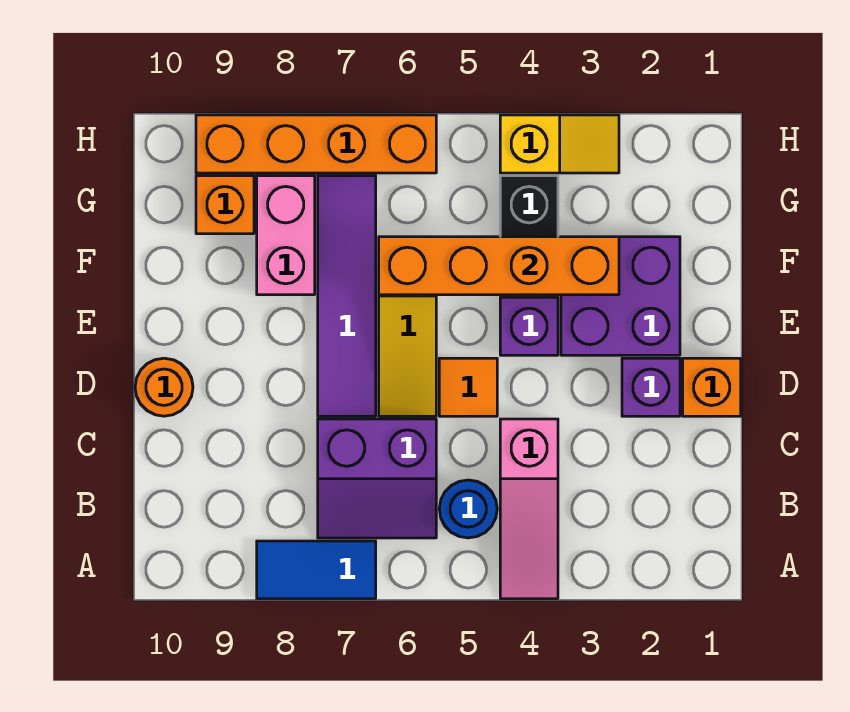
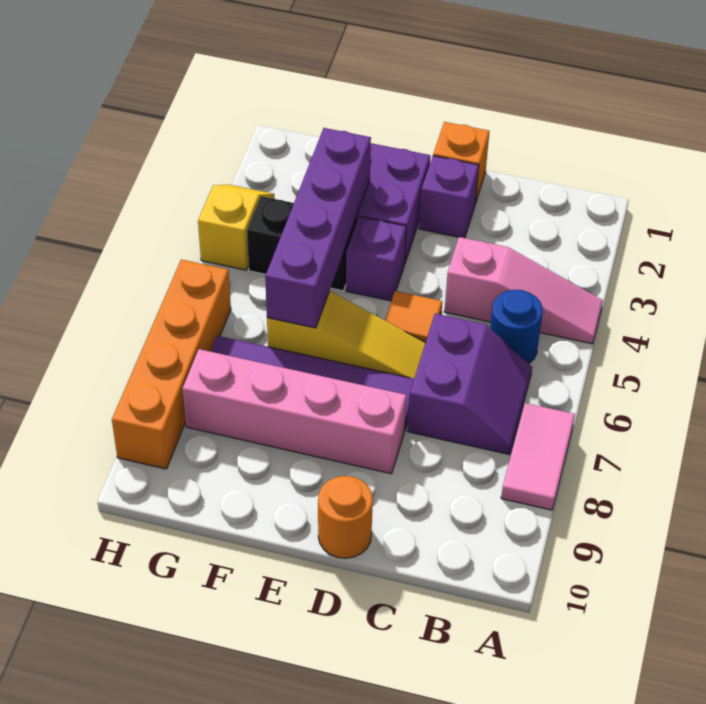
blue 1x2 tile [257,541,376,599] -> pink 1x2 tile [501,403,575,510]
orange 1x4 brick [379,237,619,295] -> purple 1x4 brick [265,128,371,328]
pink 1x2 brick [257,176,315,295] -> pink 1x4 brick [183,349,406,474]
orange 1x1 brick [196,176,254,234] -> none

